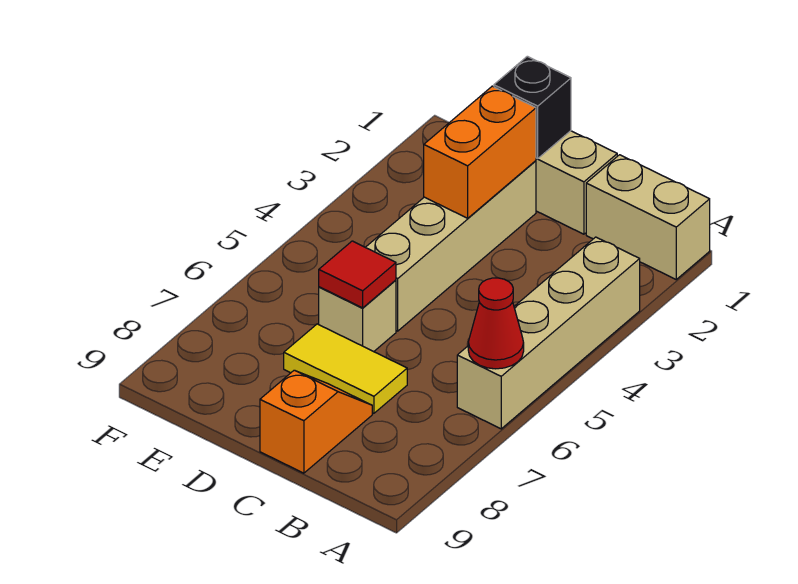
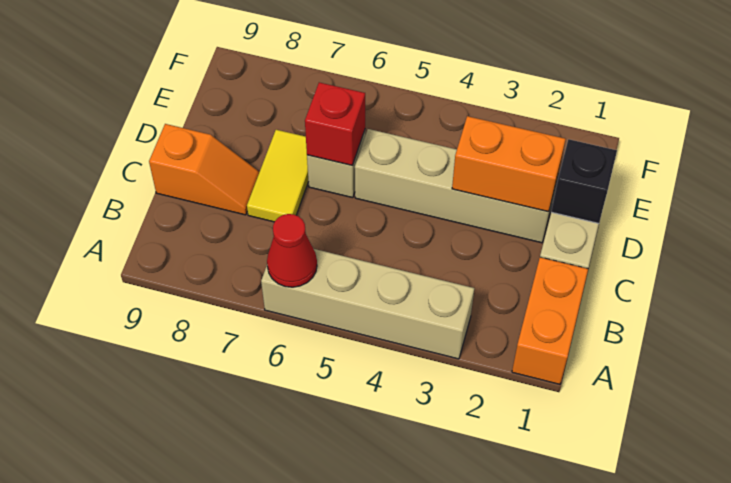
tan 1x2 brick [586,155,710,279] -> orange 1x2 brick [512,257,588,384]
red 1x1 tile [319,241,396,308] -> red 1x1 brick [305,82,365,165]

